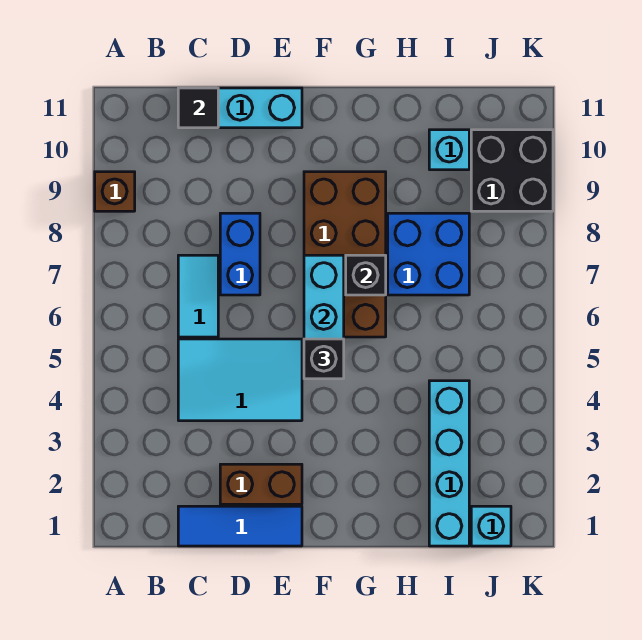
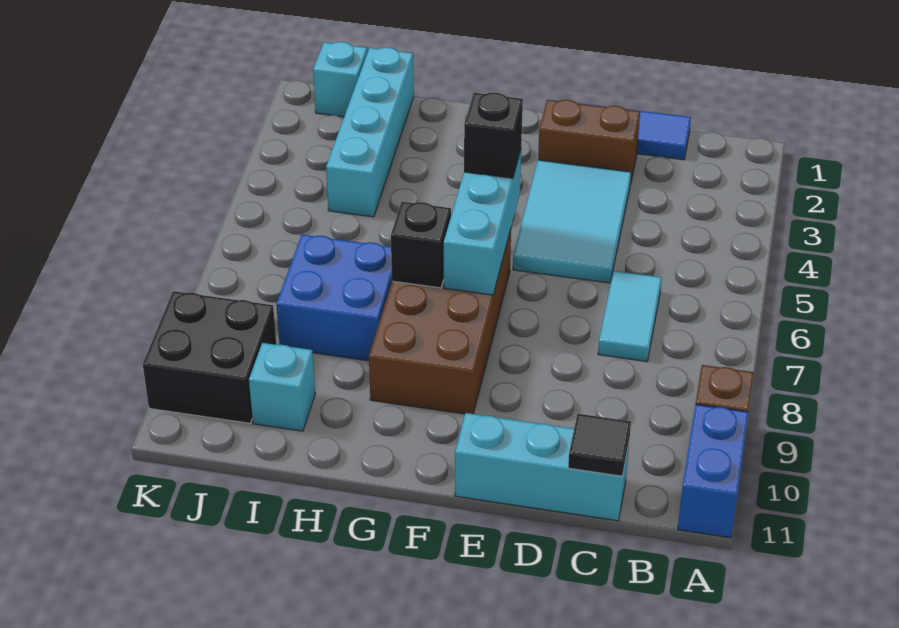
cyan 2x3 tile [178,339,302,421] -> cyan 2x3 tile turned to [513,160,631,283]
blue 1x2 brick [220,213,260,295] -> blue 1x2 brick moved to [678,404,749,538]

